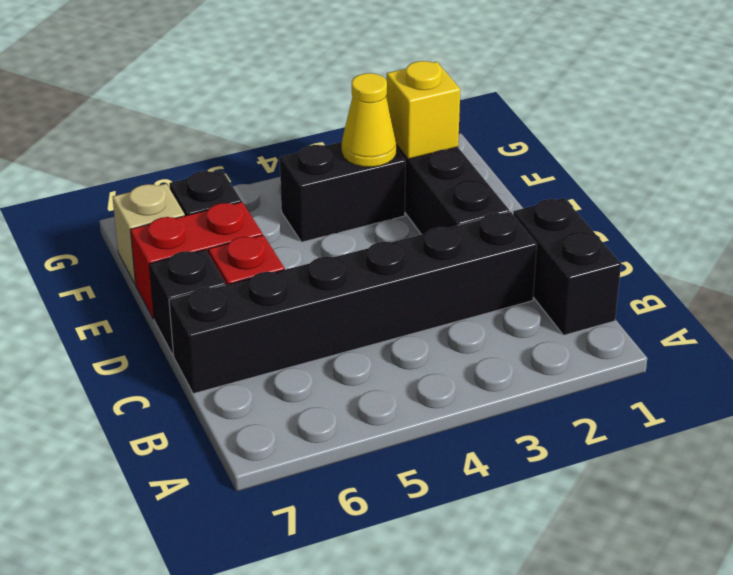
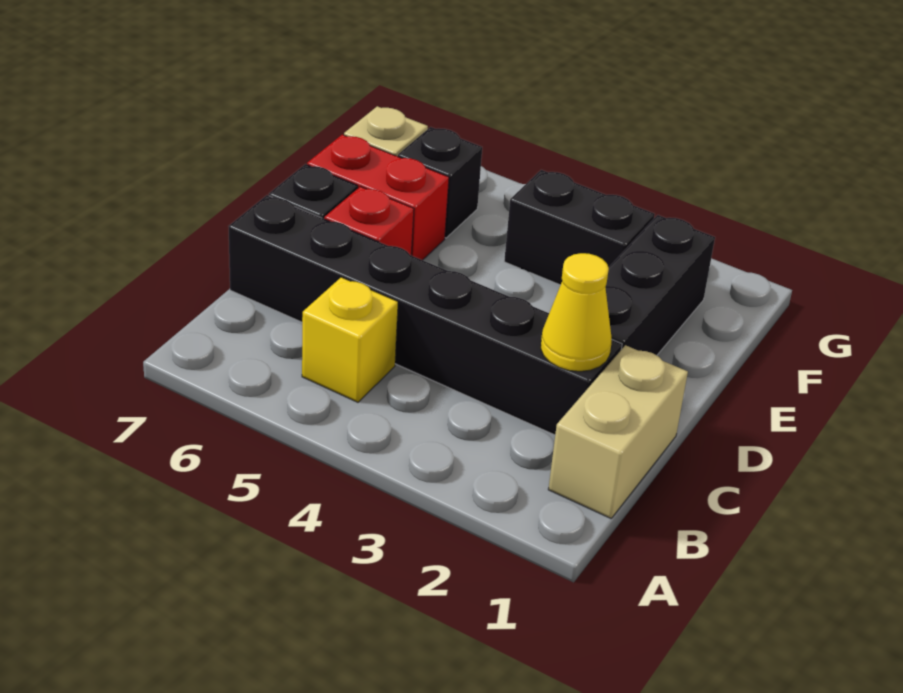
black 1x2 brick [513,198,621,335] -> tan 1x2 brick [548,345,688,518]
yellow 1x1 brick [386,61,460,159] -> yellow 1x1 brick moved to [302,277,398,402]
yellow 1x1 cone [342,73,397,167] -> yellow 1x1 cone moved to [541,253,611,371]

